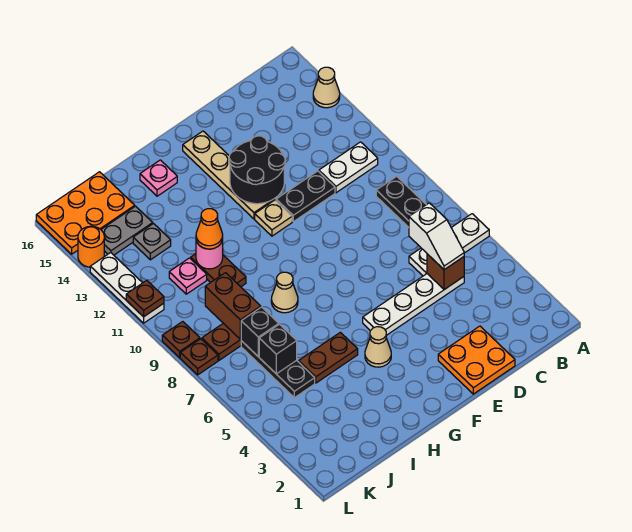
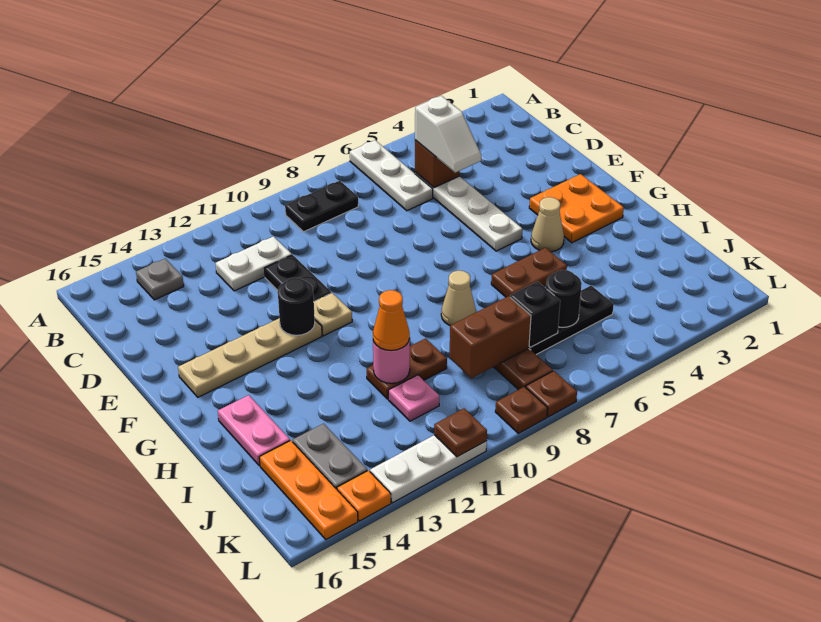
tan 1x1 cone [313,67,340,108] -> none
white 1x2 plate [319,142,378,193] -> white 1x2 plate turned to [216,236,292,291]
white 1x2 slope [409,203,464,270] -> white 1x2 slope turned to [415,96,481,173]
orange 2x2 plate [438,326,515,394] -> orange 2x2 plate moved to [529,174,624,243]
black 2x2 round brick [229,136,285,204] -> black 1x1 round brick [278,278,315,335]
brown 1x2 plate [299,332,358,383] -> brown 1x2 plate turned to [491,248,567,297]
pink 1x1 plate [140,160,177,196] -> pink 1x2 plate [218,395,290,466]
black 1x1 brick [259,324,297,374] -> black 1x1 round brick [546,270,582,327]
grey 1x1 plate [133,224,171,260] -> grey 1x1 plate moved to [136,259,184,300]
orange 2x3 plate [36,172,135,254] -> orange 1x3 plate [259,441,358,539]
orange 1x1 round brick [78,226,104,267] -> orange 1x1 plate [337,470,391,521]

